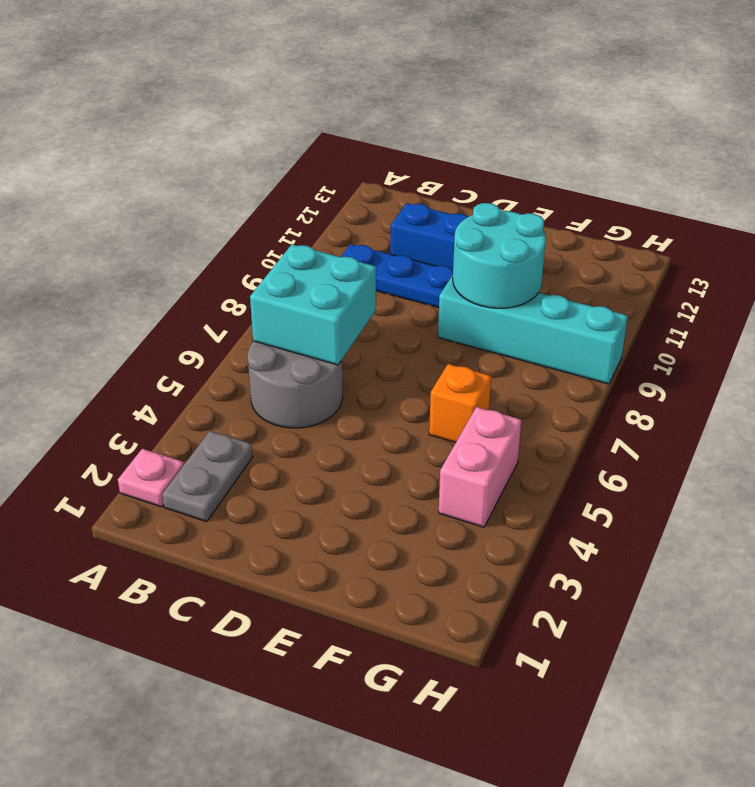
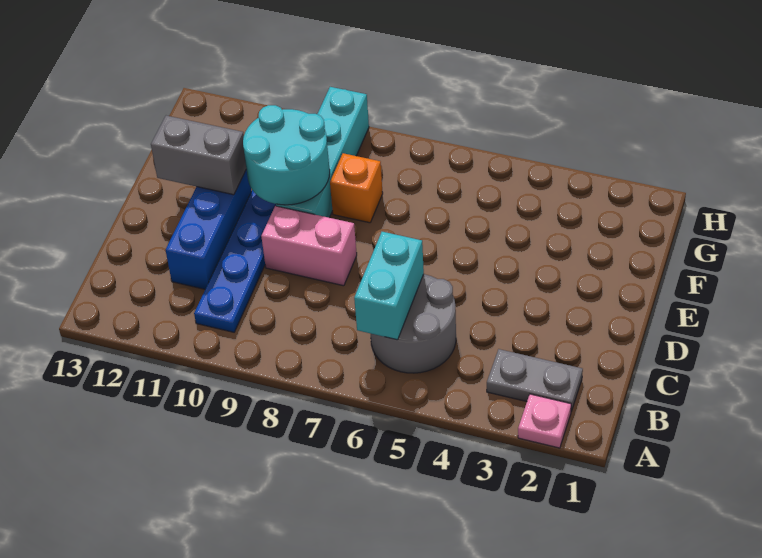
cyan 2x2 brick [250,244,376,365] -> cyan 1x2 brick [354,232,424,340]
none -> grey 1x2 brick [151,116,246,195]
orange 1x1 brick [429,364,491,443] -> orange 1x1 brick moved to [330,153,383,223]
pink 1x2 brick [439,407,521,527] -> pink 1x2 brick moved to [261,206,357,286]

